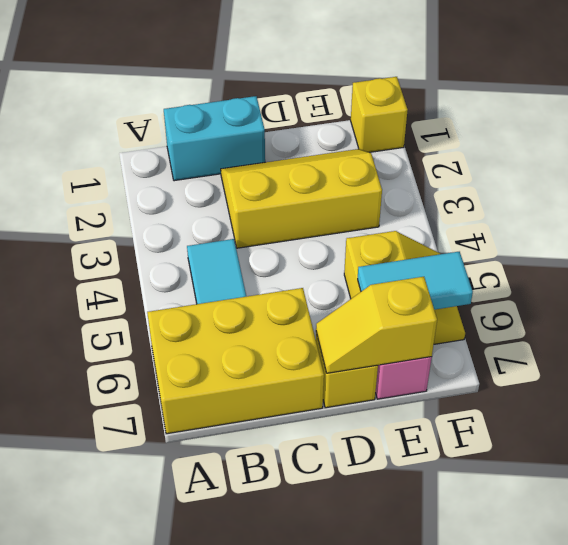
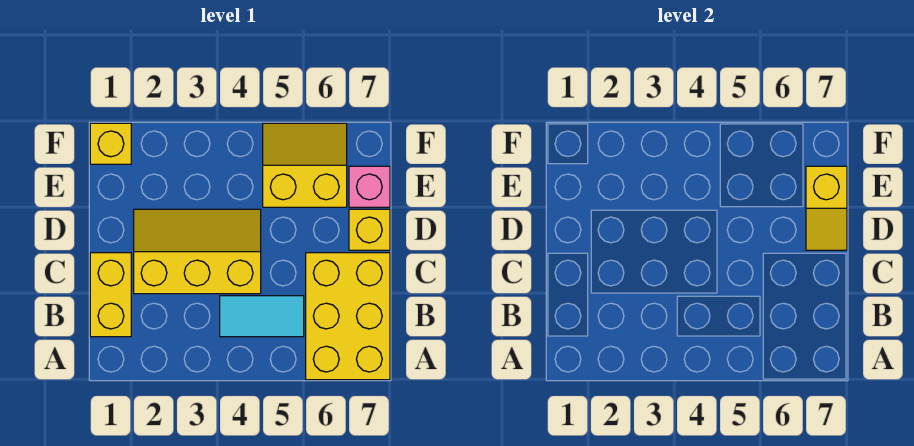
cyan 1x2 brick [164,96,265,181] -> yellow 1x2 brick [90,253,131,337]
yellow 2x3 slope [221,149,382,248] -> yellow 2x3 slope turned to [134,209,261,294]
cyan 1x2 tile [358,252,473,310] -> none

